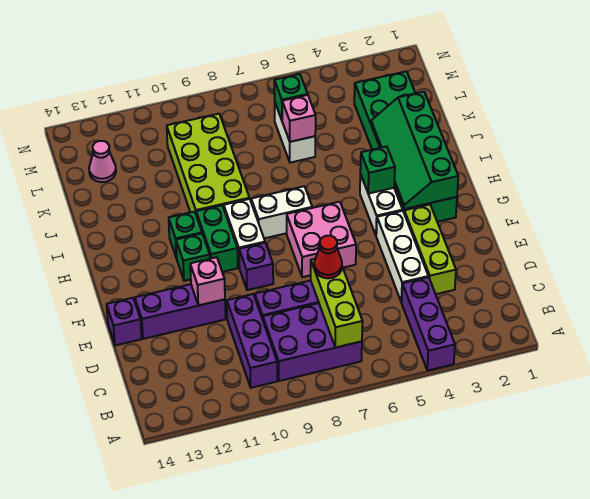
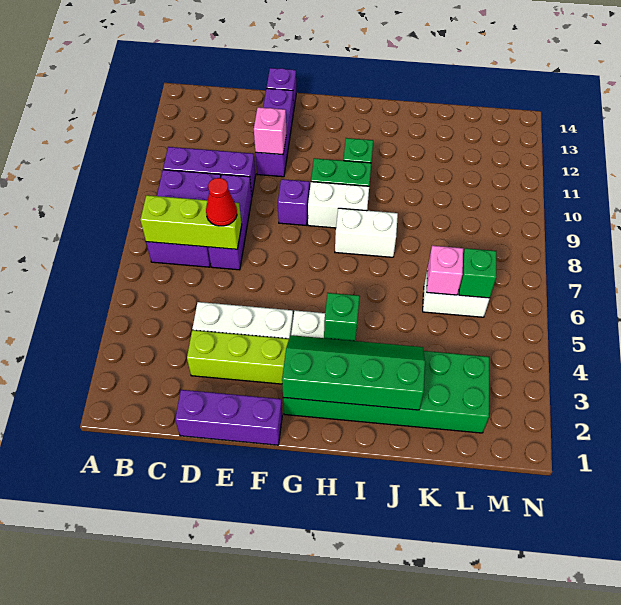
purple 1x3 brick [402,277,455,371] -> purple 1x3 brick moved to [175,390,282,445]
pink 2x2 brick [287,202,356,277] -> none
green 1x1 brick [176,234,210,281] -> none
white 1x2 brick [251,186,312,238] -> white 1x2 brick turned to [335,208,398,257]
lime 2x4 brick [167,114,250,213] -> none
pink 1x1 cone [89,141,116,182] -> none

